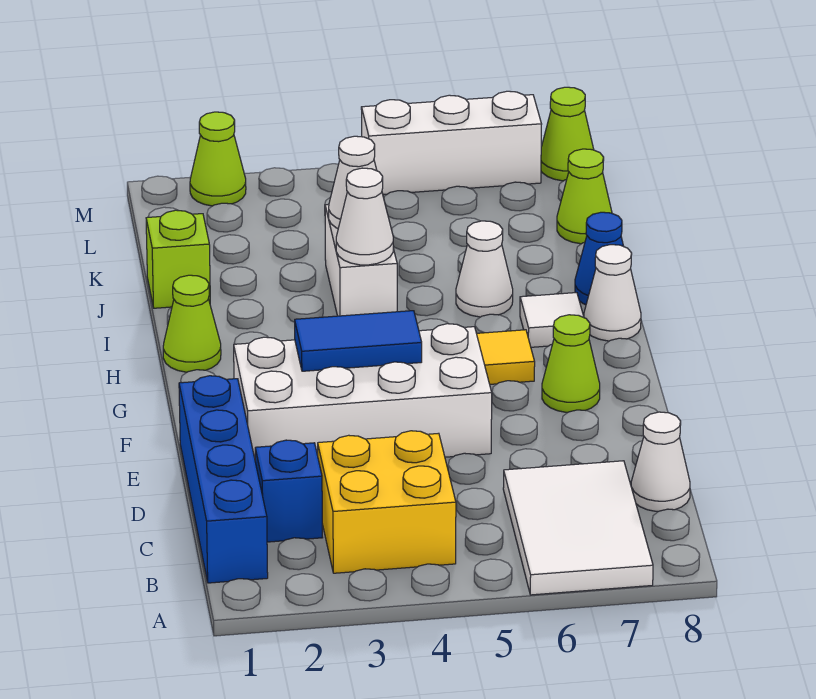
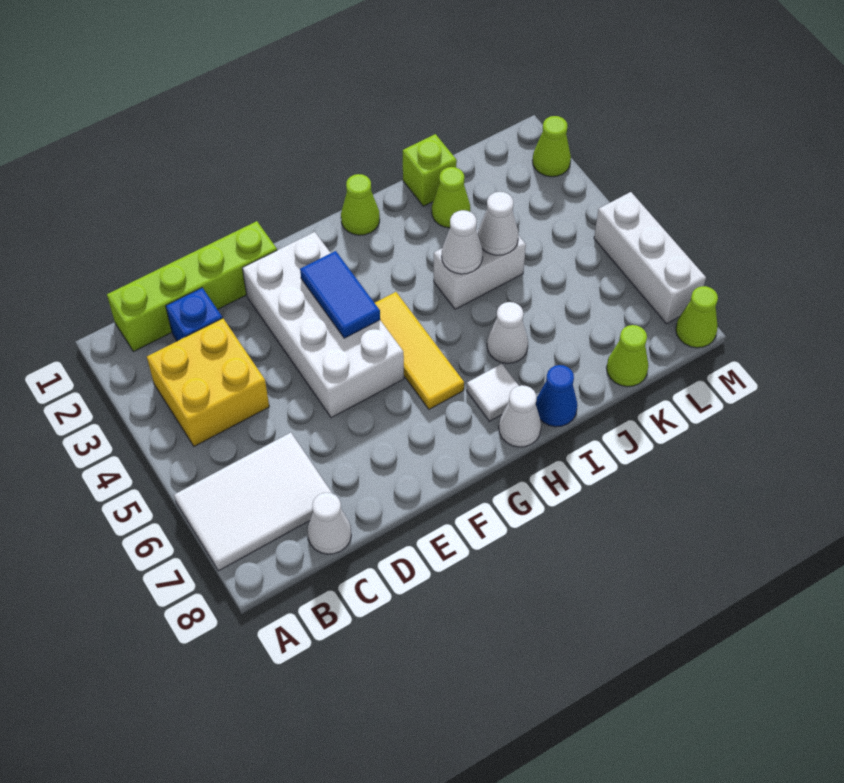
blue 1x4 brick [179,376,268,583] -> lime 1x4 brick [107,221,277,352]
lime 1x1 cone [542,315,600,412] -> lime 1x1 cone moved to [432,167,470,228]

